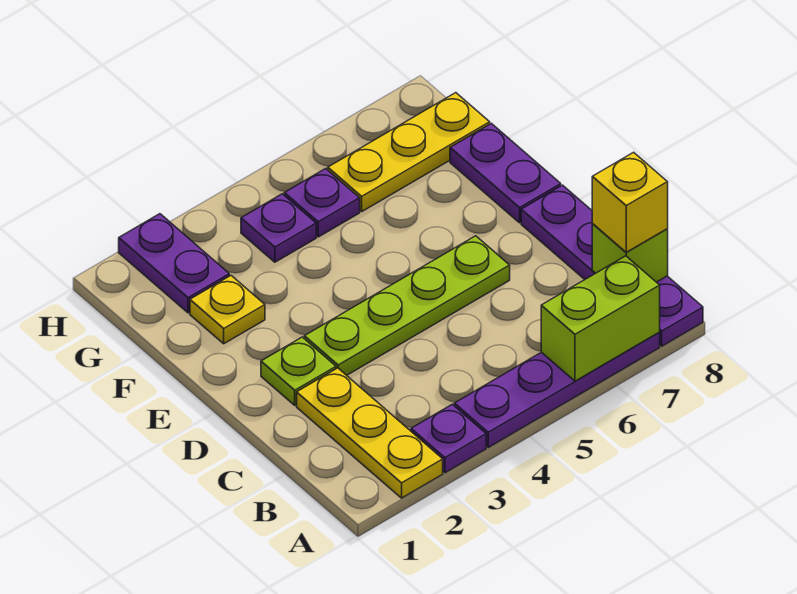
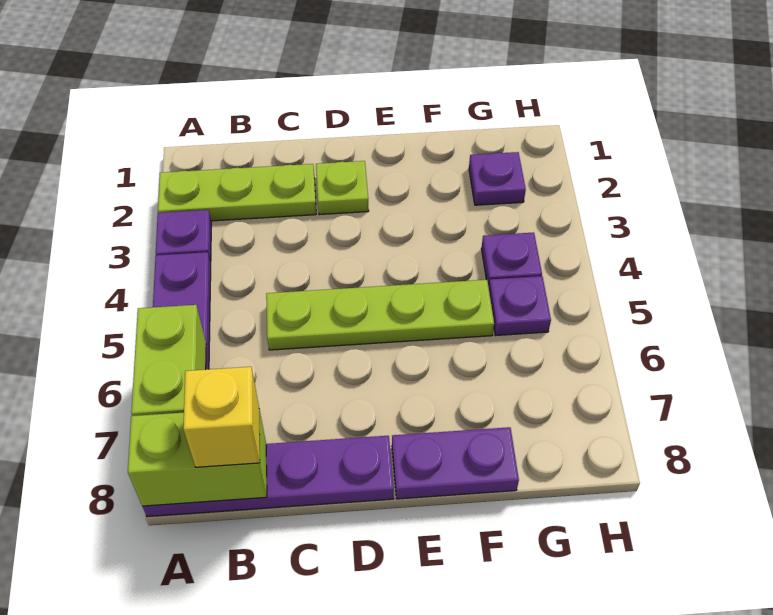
yellow 1x3 plate [297,368,443,498] -> lime 1x3 plate [158,164,316,221]
lime 1x1 brick [592,224,668,282] -> lime 1x2 brick [128,409,267,506]
lime 1x4 plate [304,236,510,375] -> lime 1x4 plate turned to [266,280,494,350]
yellow 1x1 plate [190,276,265,344] -> none
purple 1x2 plate [119,214,229,313] -> purple 1x1 plate [469,152,526,205]
yellow 1x3 plate [328,93,490,211] -> none

